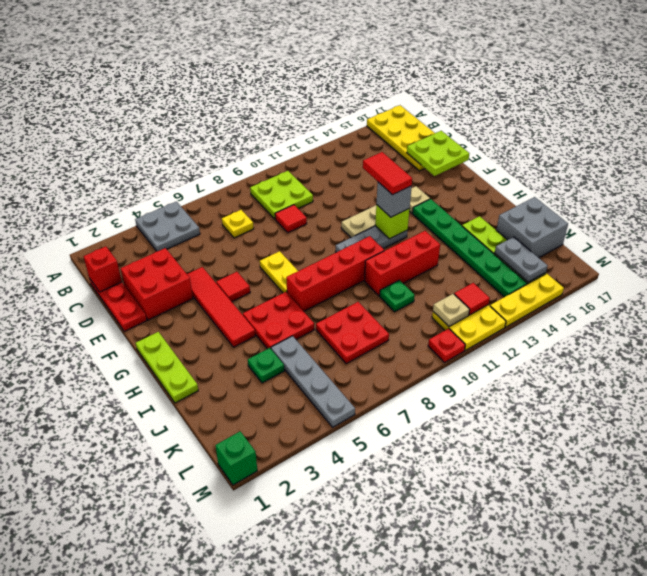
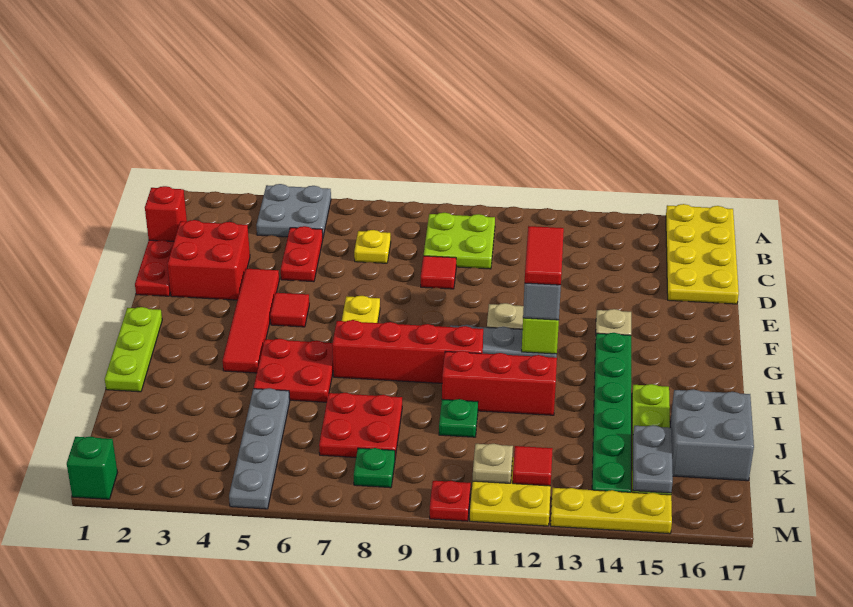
none -> red 1x2 plate [281,226,323,282]
lime 2x2 plate [407,131,469,176] -> none
green 1x1 plate [248,348,284,383] -> green 1x1 plate moved to [354,448,395,488]

